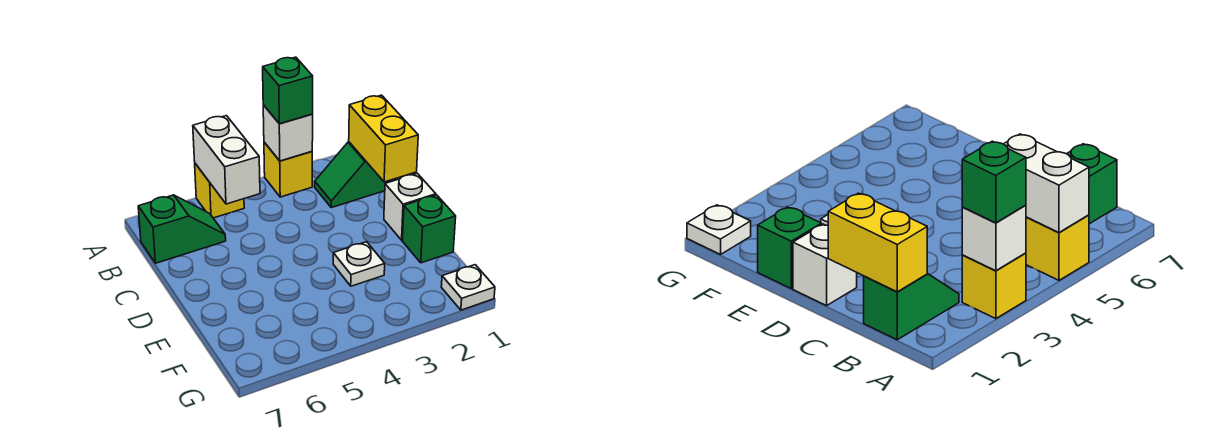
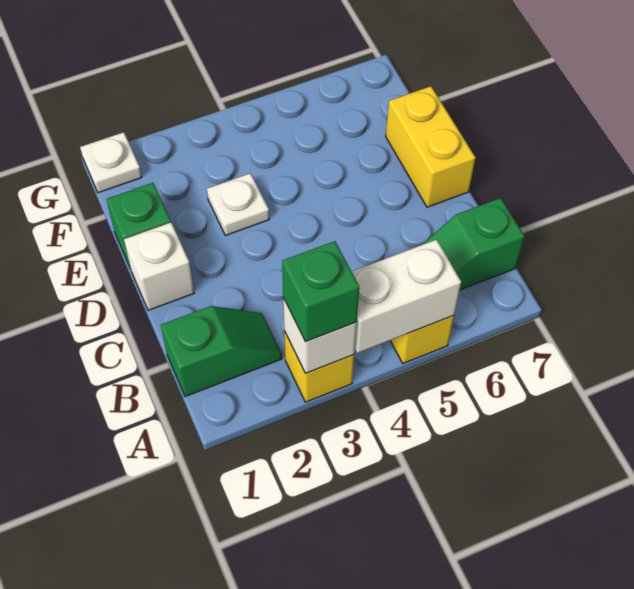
white 1x2 brick [193,116,260,204] -> white 1x2 brick turned to [352,239,461,353]
yellow 1x2 brick [349,95,418,182] -> yellow 1x2 brick moved to [386,86,475,207]

